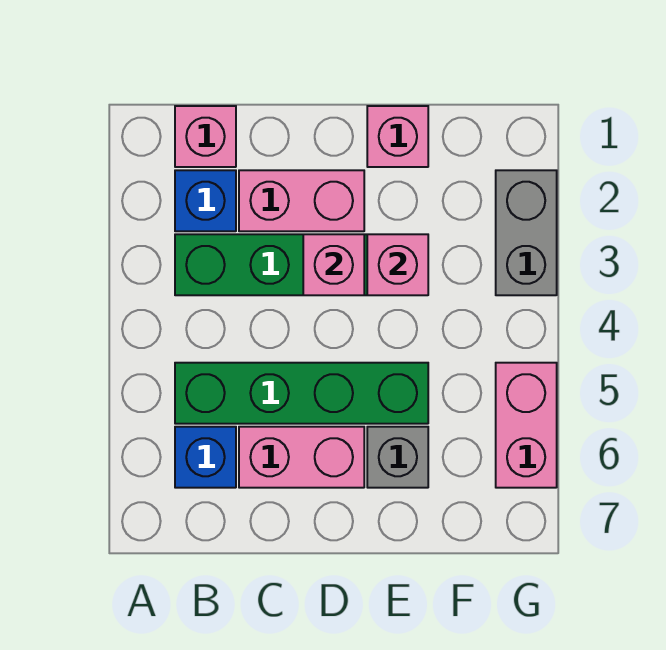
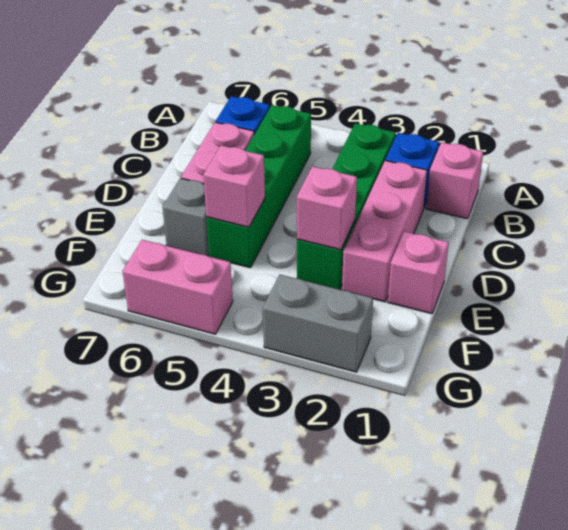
pink 1x2 brick [239,170,364,231] -> pink 1x3 brick [342,161,427,302]
pink 1x1 brick [303,234,364,295] -> pink 1x1 brick moved to [203,145,265,227]

